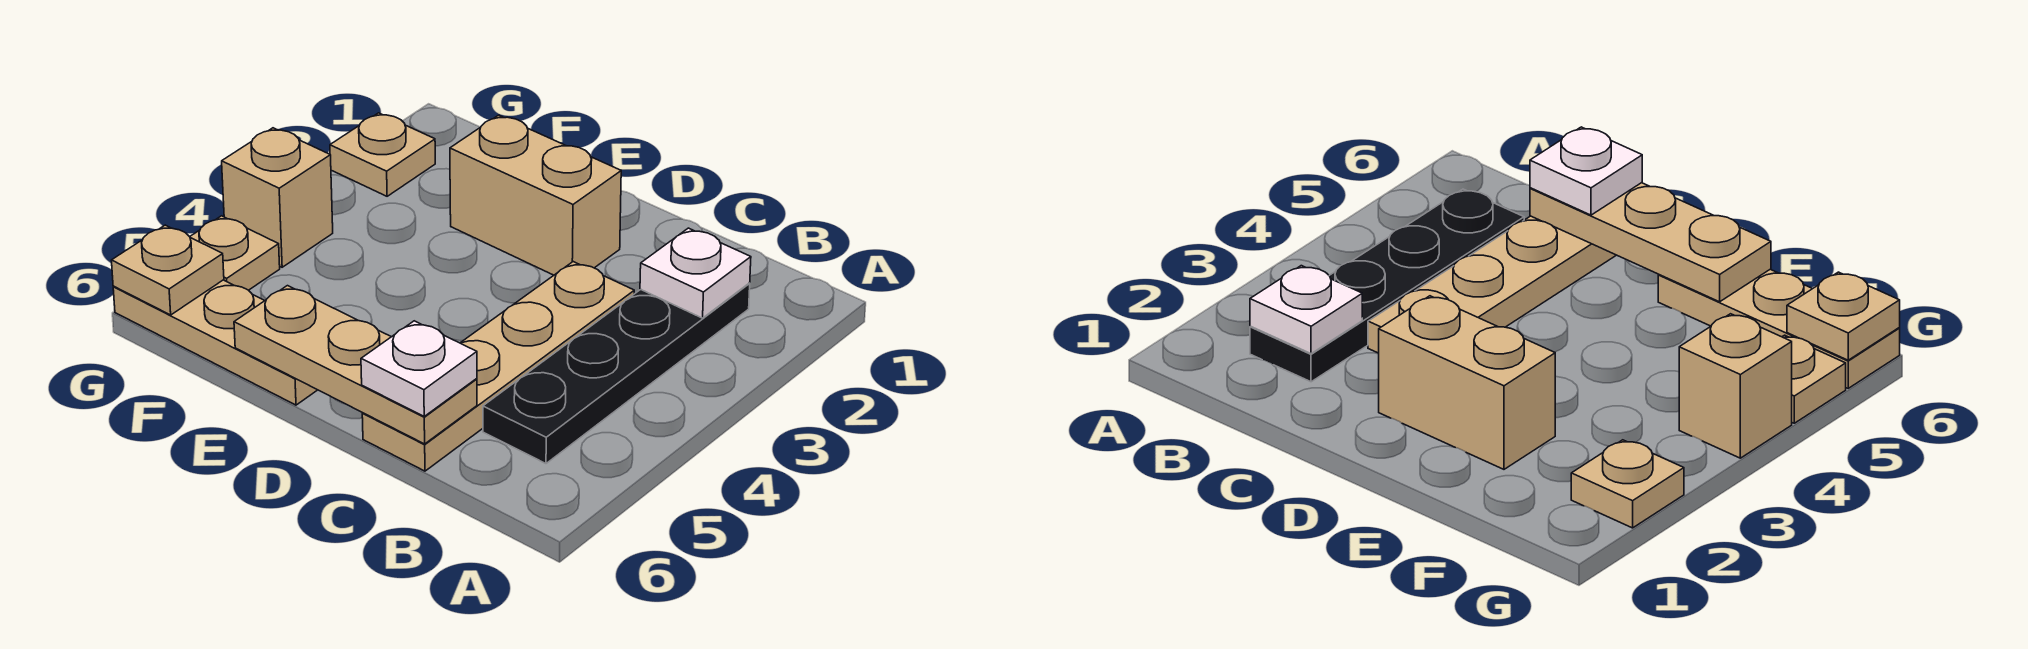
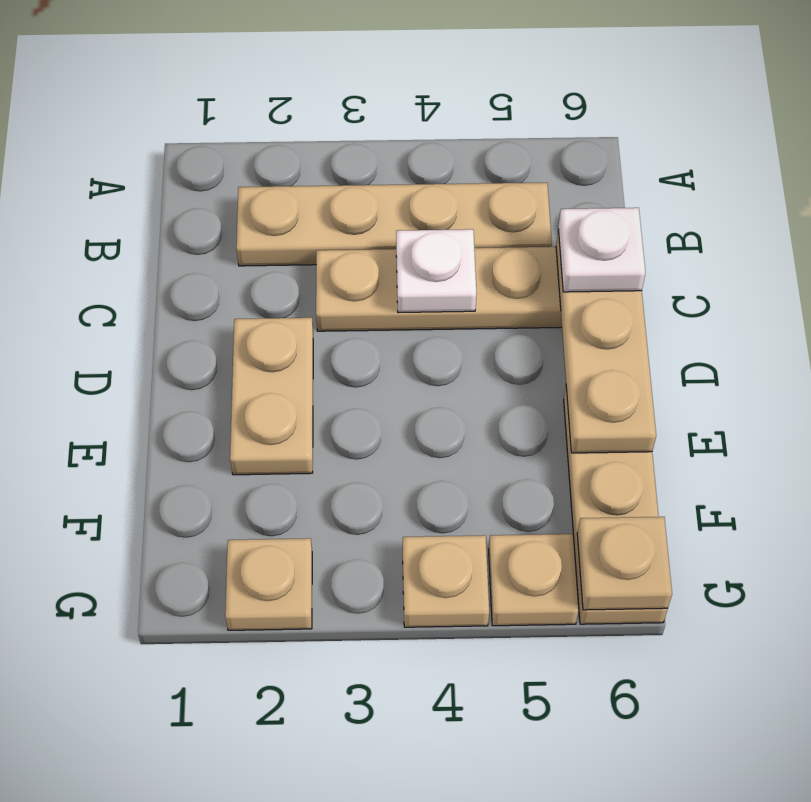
black 1x4 plate [483,283,750,464] -> tan 1x4 plate [236,183,552,266]
white 1x1 plate [640,228,751,318] -> white 1x1 plate moved to [396,229,476,313]
tan 1x2 brick [450,115,621,275] -> tan 1x2 plate [230,318,313,475]
tan 1x1 brick [222,128,333,267] -> tan 1x1 plate [403,535,489,627]

